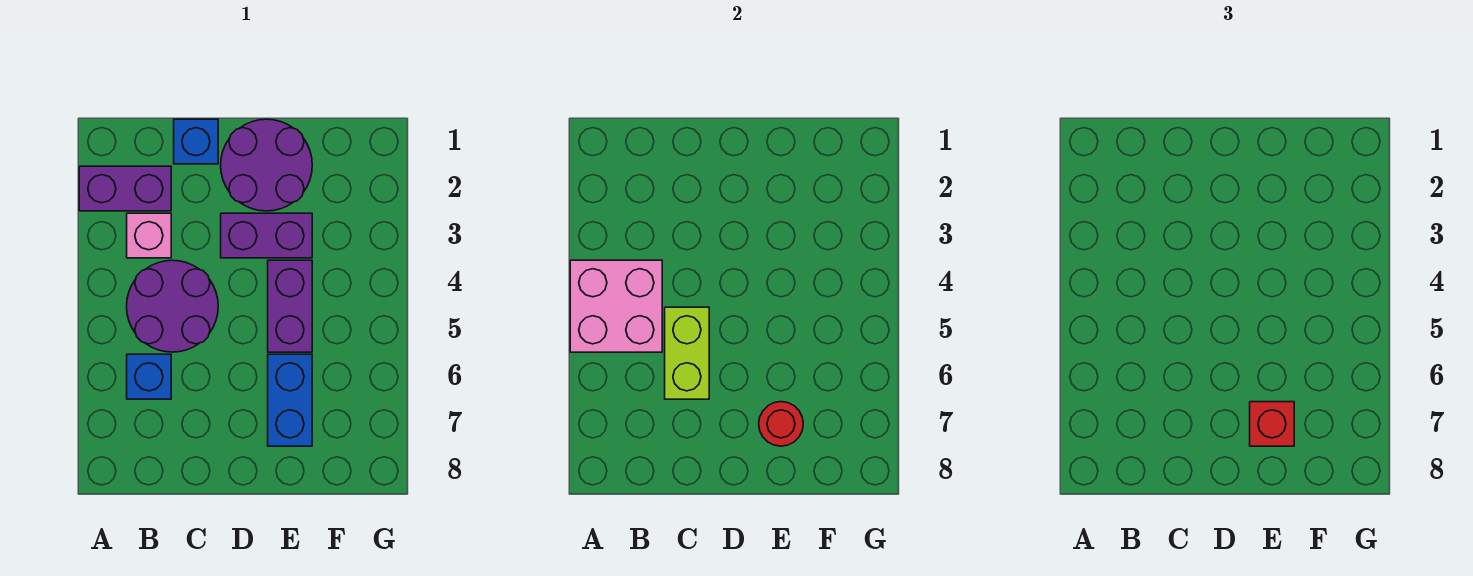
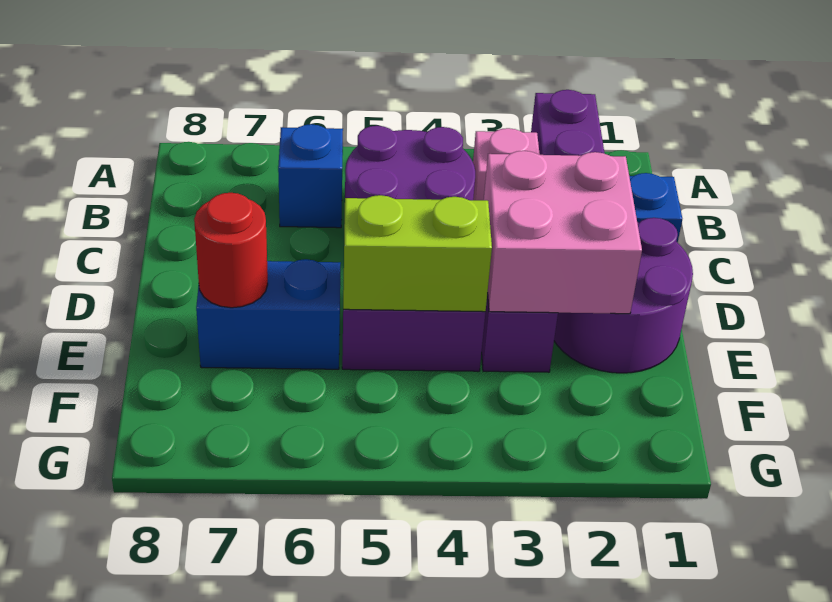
pink 2x2 brick [570,260,662,352] -> pink 2x2 brick moved to [484,151,642,314]
lime 1x2 brick [665,307,709,399] -> lime 1x2 brick moved to [343,195,492,312]
red 1x1 brick [1250,402,1294,446] -> none

